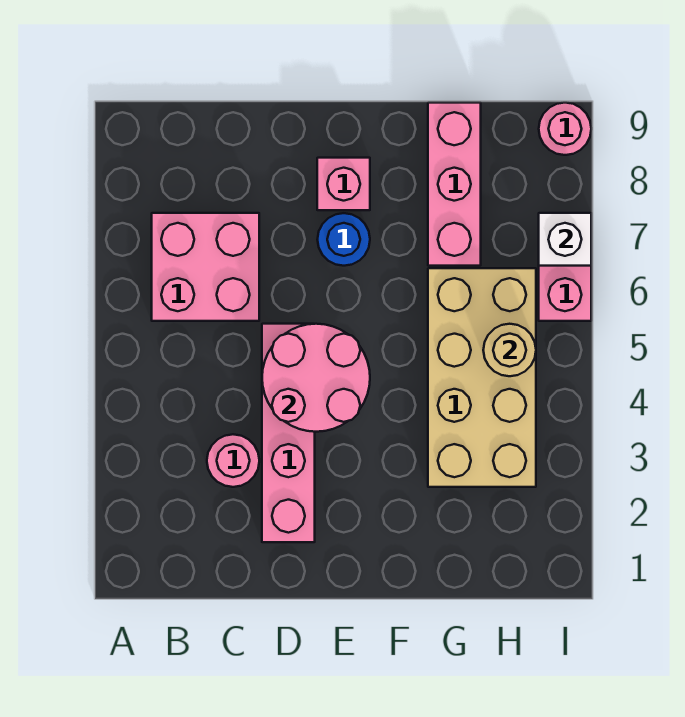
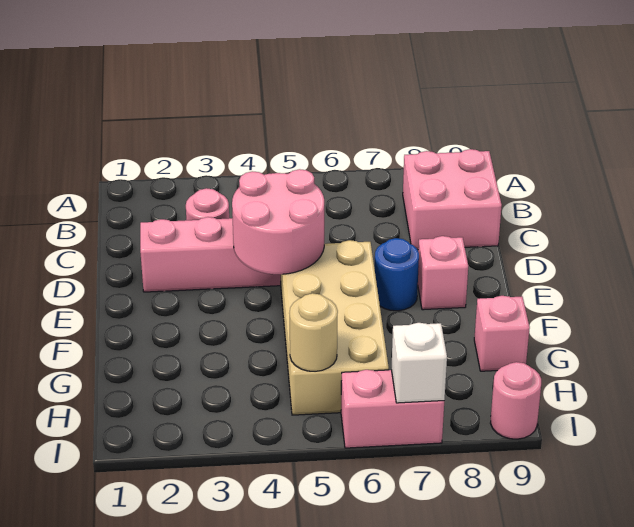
pink 2x2 brick [152,213,259,321] -> pink 2x2 brick moved to [403,149,502,250]
tan 2x4 brick [428,268,536,487] -> tan 2x4 brick turned to [281,240,389,415]
pink 1x3 brick [428,103,481,266] -> pink 1x1 brick [474,296,530,371]

